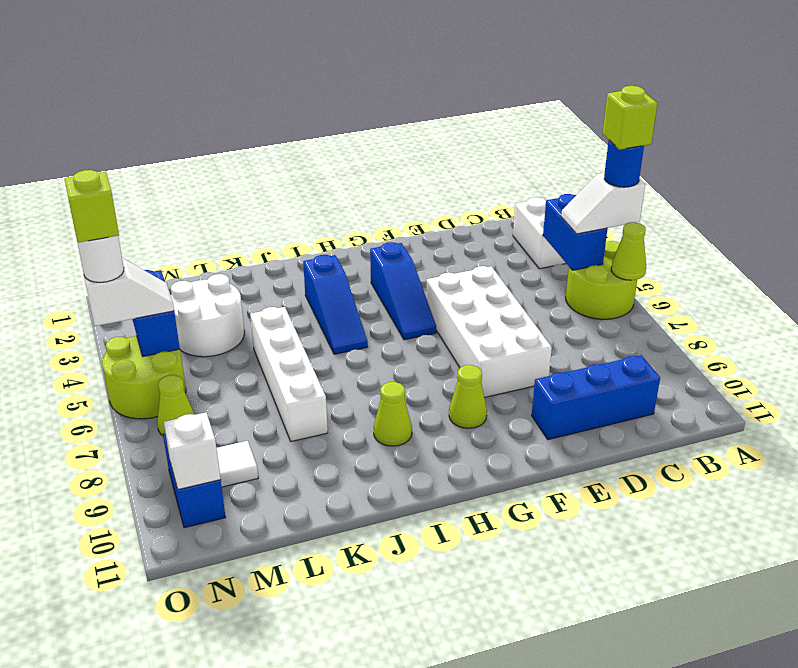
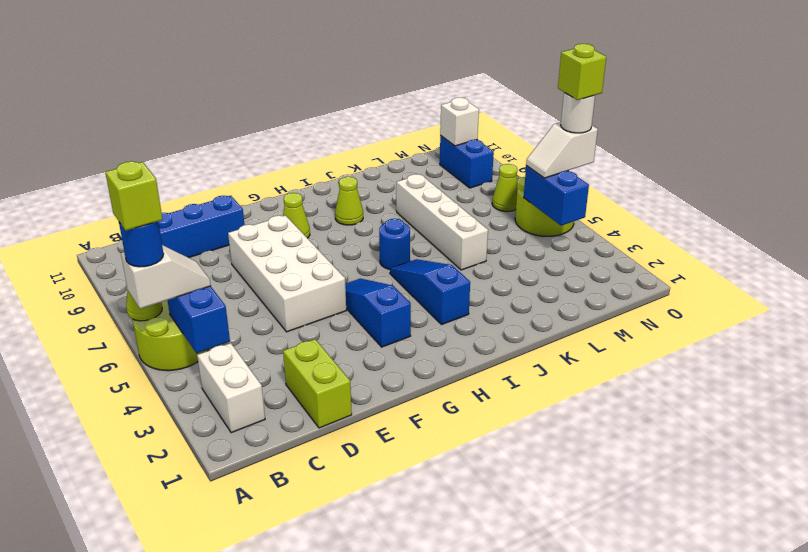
none -> lime 1x2 brick [283,339,352,428]
none -> blue 1x1 round brick [379,219,410,269]
white 2x2 round brick [171,274,244,357] -> none
white 1x1 tile [217,441,258,487] -> none

